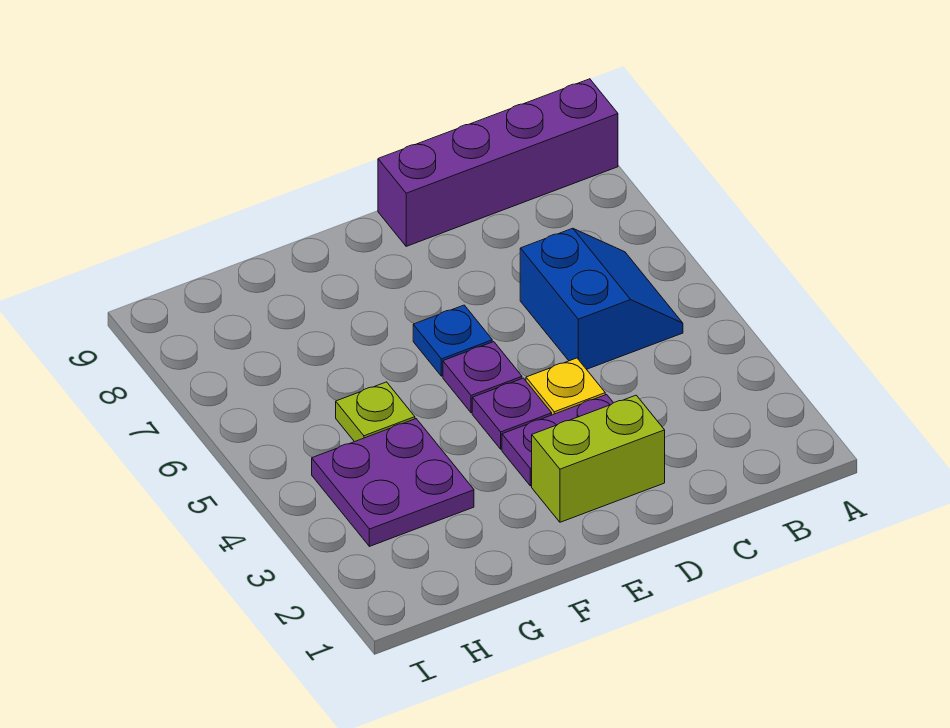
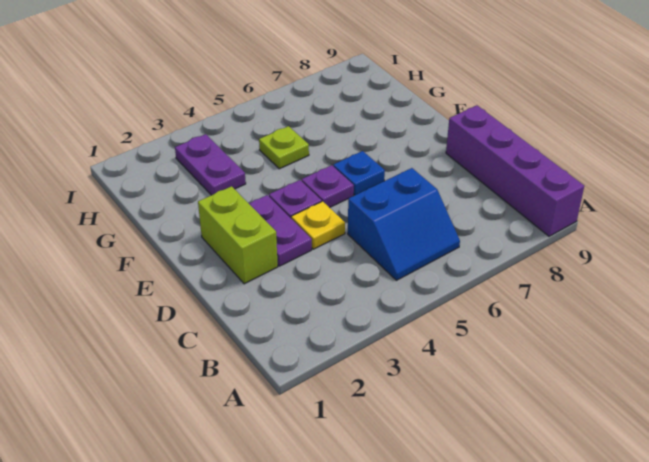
purple 2x2 plate [312,419,474,546] -> purple 1x2 plate [175,134,246,195]

